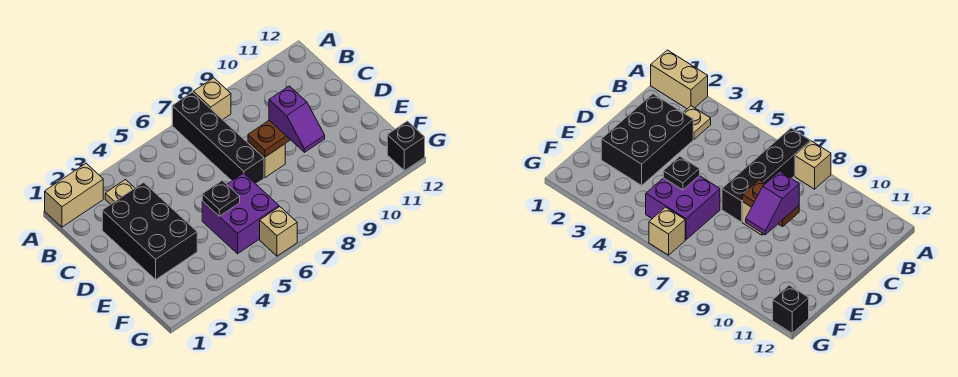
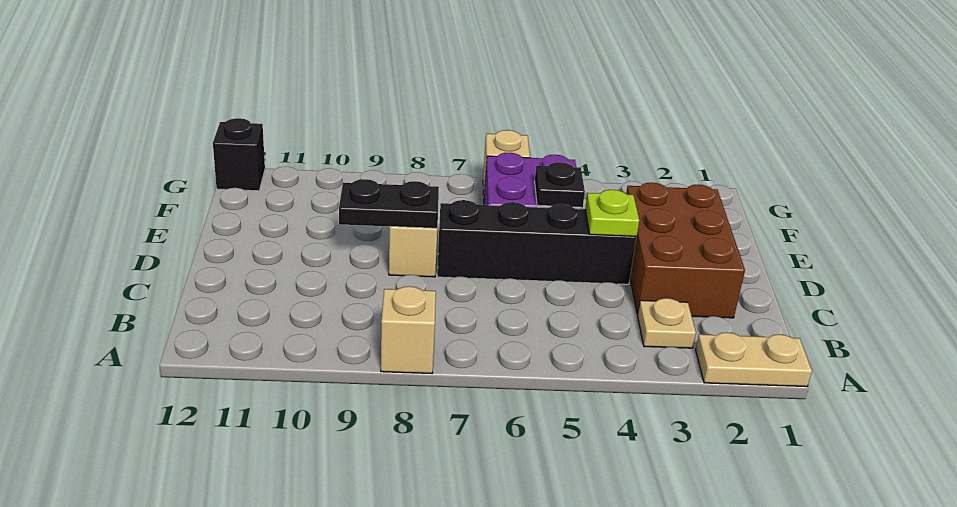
tan 1x2 brick [45,163,103,227] -> tan 1x2 plate [696,332,812,387]
black 1x4 brick [172,92,264,184] -> black 1x4 brick turned to [438,200,637,284]
black 2x3 brick [102,182,197,280] -> brown 2x3 brick [626,183,745,318]
none -> lime 1x1 plate [585,190,639,236]
brown 1x2 plate [248,120,290,157] -> black 1x2 plate [339,179,439,228]
purple 1x2 slope [269,86,325,152] -> none

